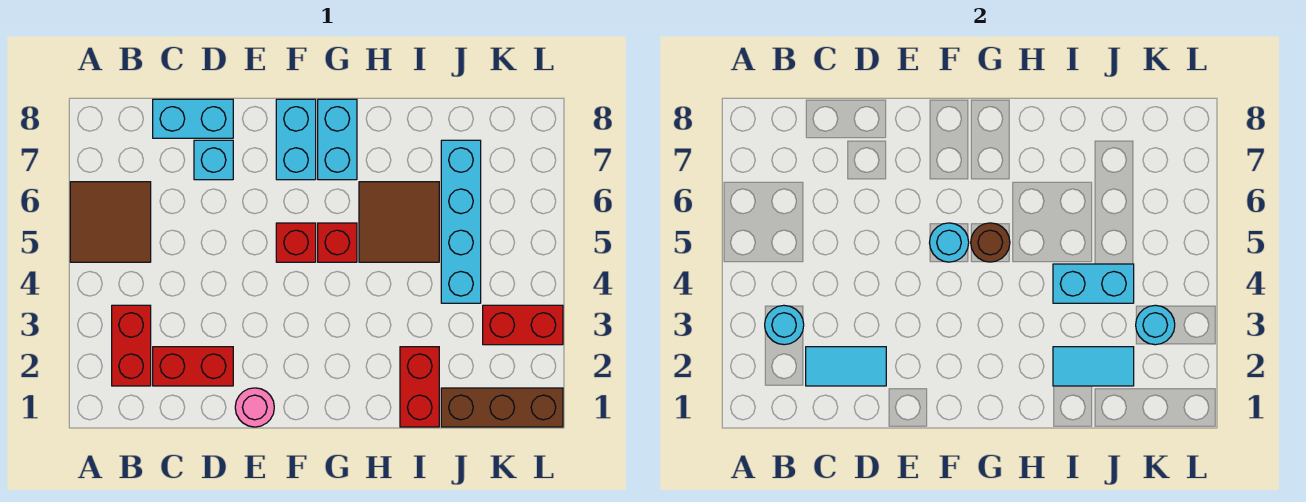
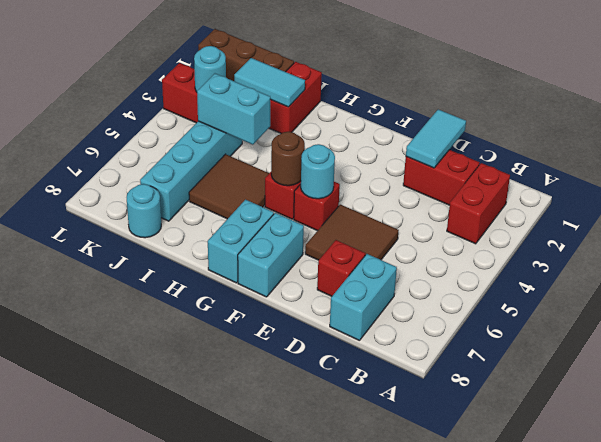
brown 2x2 tile [70,182,151,262] -> brown 2x2 tile moved to [305,204,399,260]
cyan 1x1 round brick [765,305,804,345] -> cyan 1x1 round brick moved to [127,184,161,238]
cyan 1x2 tile [806,347,886,386] -> cyan 1x2 tile turned to [406,109,466,168]
cyan 1x2 brick [153,99,233,138] -> cyan 1x2 brick turned to [330,254,397,341]
cyan 1x1 brick [194,140,233,180] -> red 1x1 brick [317,240,365,296]
pink 1x1 round brick [235,388,274,427] -> none

